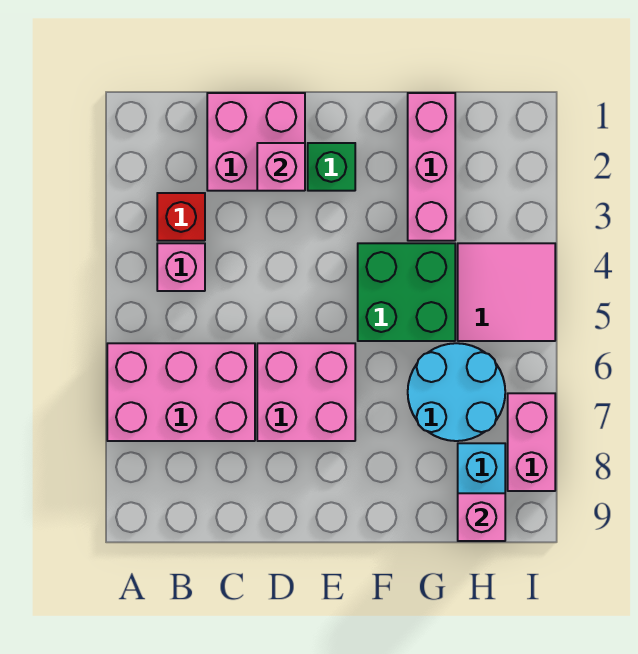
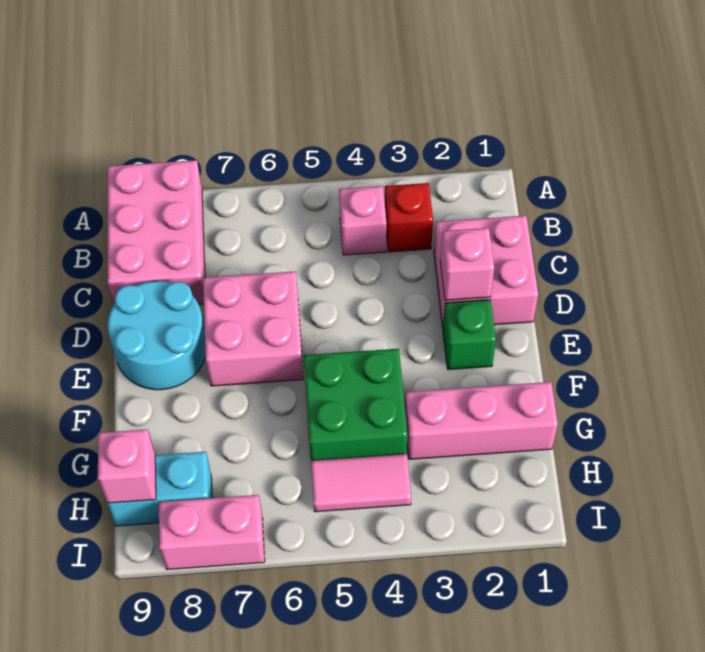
pink 2x3 brick [107,343,255,441] -> pink 2x3 brick moved to [108,160,205,304]
cyan 2x2 round brick [408,343,505,441] -> cyan 2x2 round brick moved to [108,281,206,390]
pink 2x2 tile [458,243,555,341] -> pink 1x2 tile [311,454,411,512]

